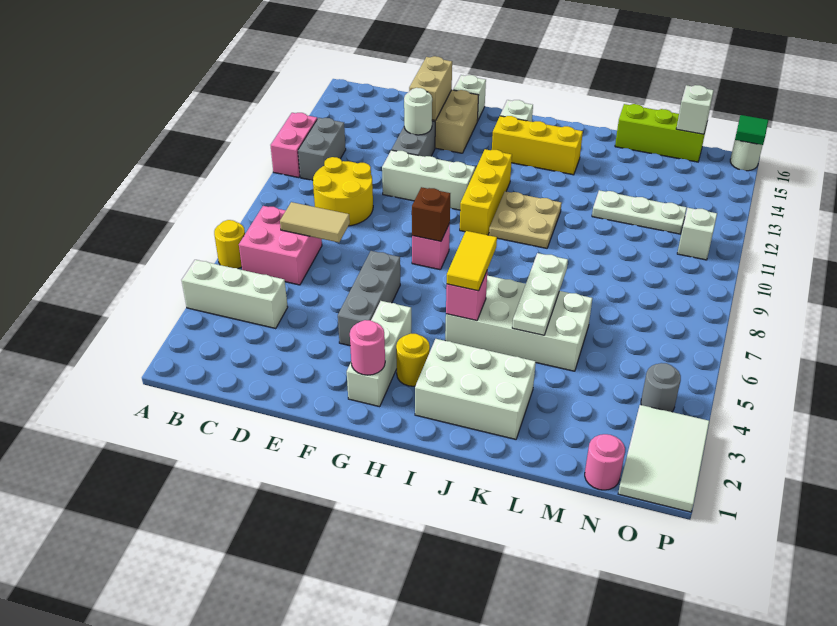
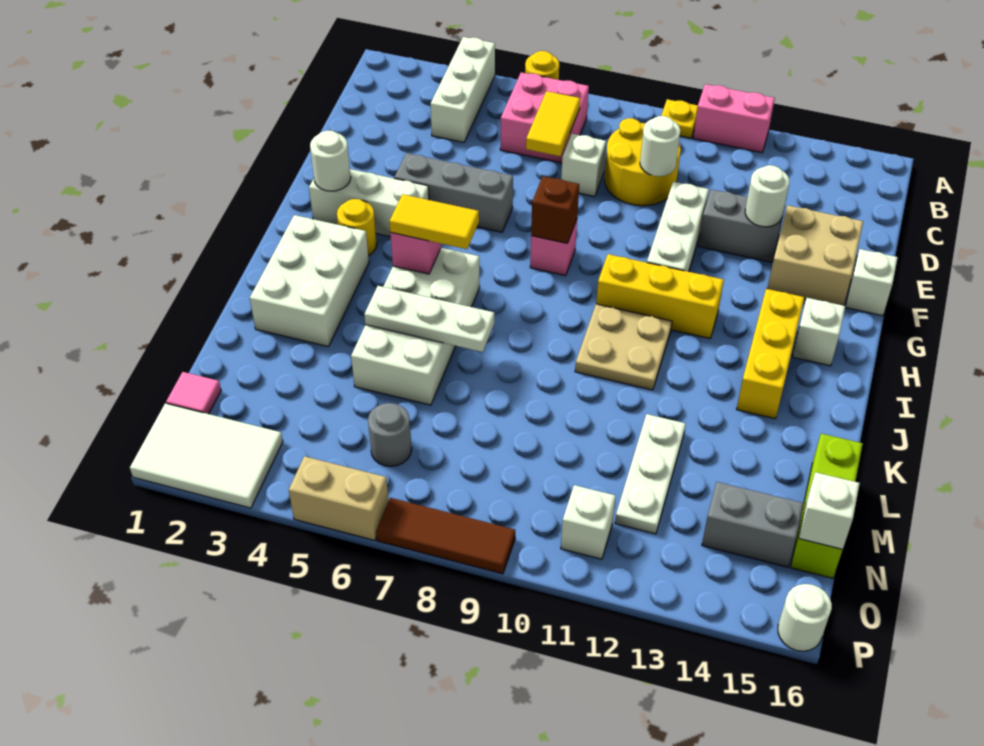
none -> yellow 1x1 plate [661,99,698,138]
grey 1x2 brick [298,118,346,180] -> grey 1x2 brick moved to [702,482,804,567]
tan 1x2 tile [280,202,350,242] -> yellow 1x2 tile [526,91,580,156]
none -> white 1x1 brick [561,134,606,197]
none -> white 1x1 round brick [640,116,680,176]
tan 1x2 brick [409,56,452,120] -> tan 1x2 brick moved to [289,456,389,540]
pink 1x1 round brick [350,320,385,375] -> white 1x1 round brick [310,131,351,191]
pink 1x1 round brick [585,434,625,490] -> pink 1x1 tile [166,372,221,414]
grey 1x1 round brick [641,363,681,412] -> grey 1x1 round brick moved to [368,403,412,466]
none -> brown 1x3 tile [376,498,515,574]
green 1x1 tile [735,115,768,145] -> none

